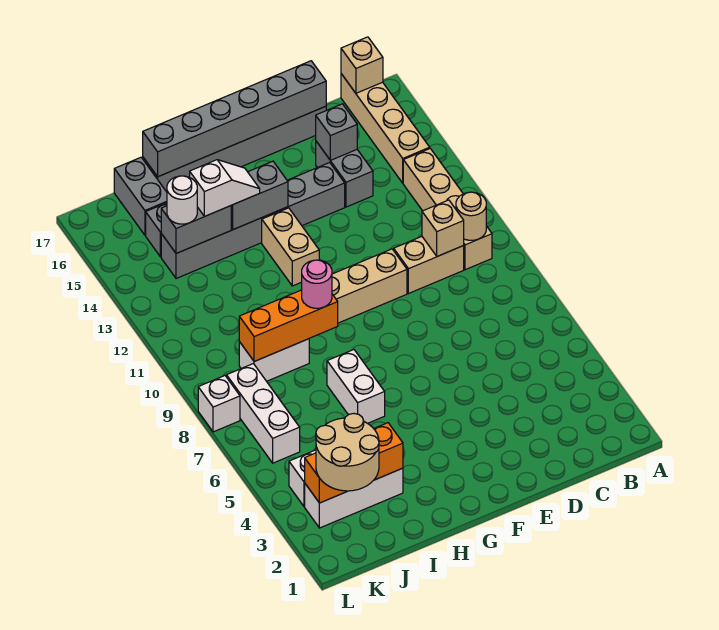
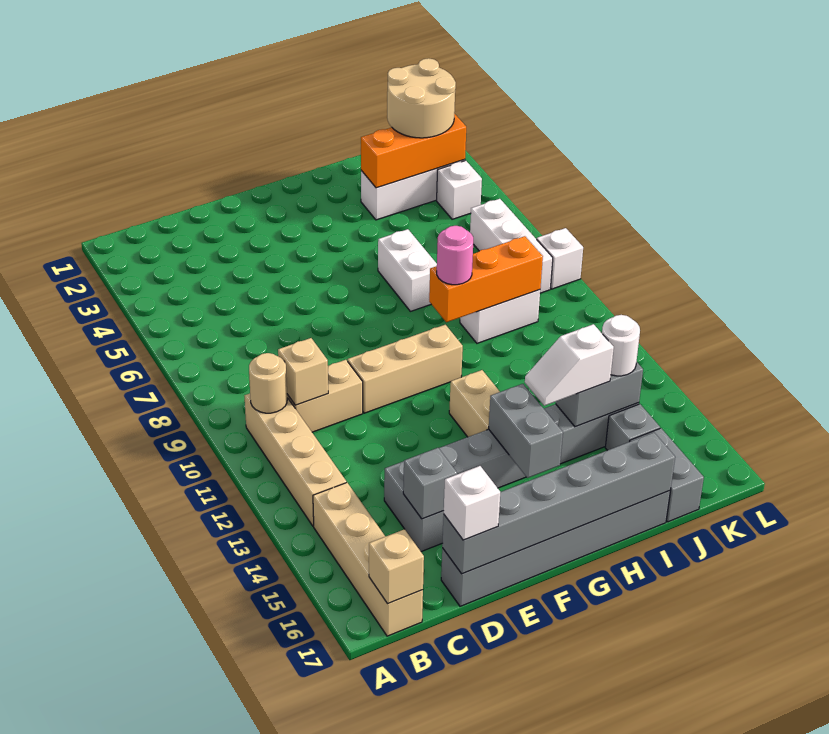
none -> white 1x1 brick [444,466,500,540]
grey 1x2 brick [231,161,288,230] -> grey 1x2 brick turned to [489,384,563,478]

